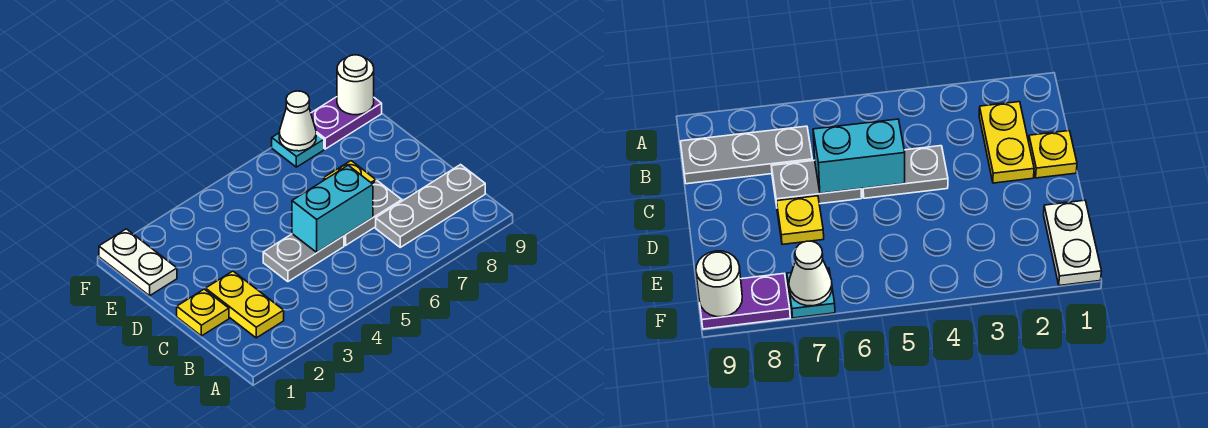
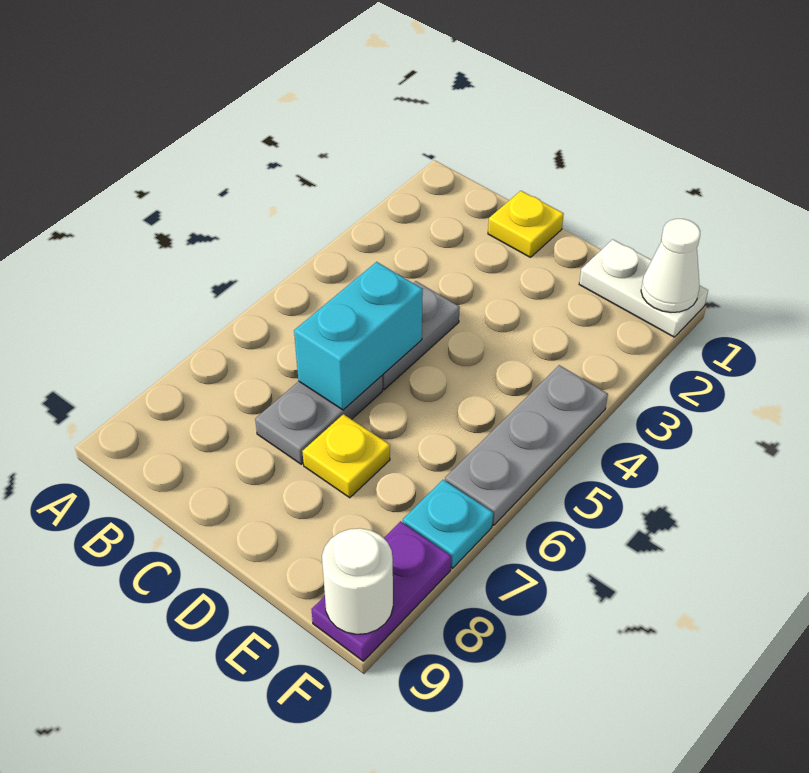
yellow 1x2 plate [206,271,284,338] -> none
grey 1x3 plate [376,165,485,247] -> grey 1x3 plate moved to [445,365,608,525]
white 1x1 cone [279,91,316,151] -> white 1x1 cone moved to [641,219,700,312]

